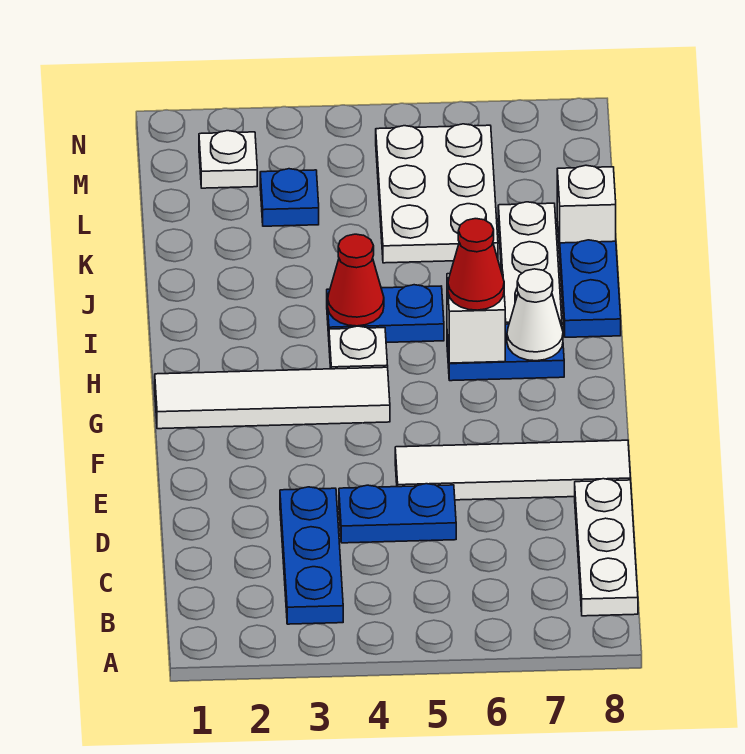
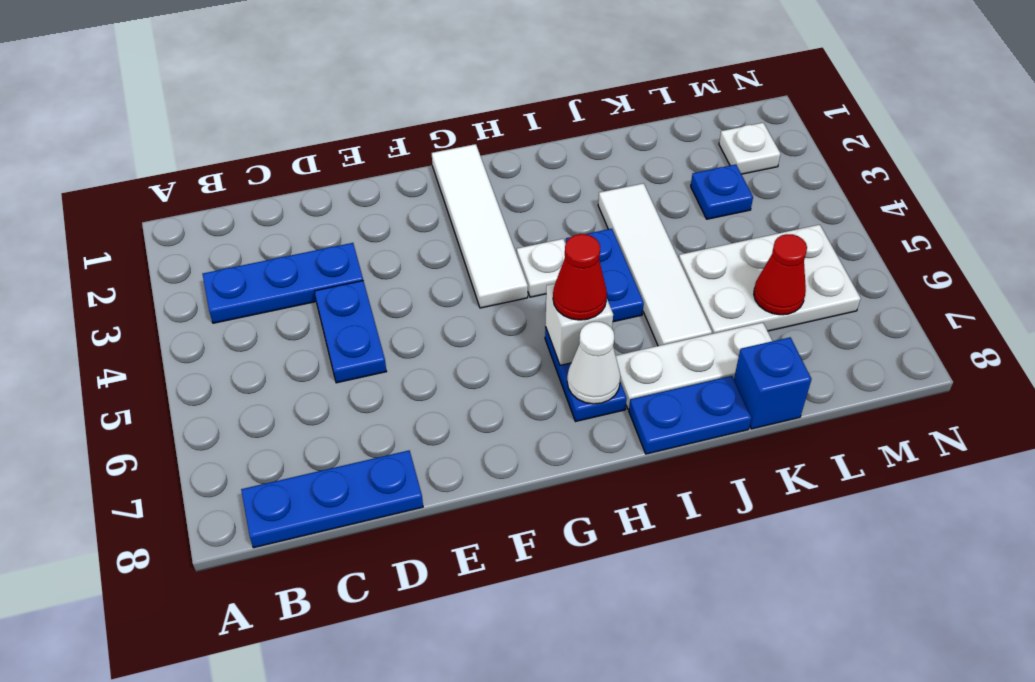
white 1x3 plate [575,479,638,616] -> blue 1x3 plate [241,450,423,548]
white 1x4 tile [395,440,631,500] -> white 1x4 tile moved to [598,183,712,346]
red 1x1 cone [328,234,384,326] -> red 1x1 cone moved to [754,234,807,315]
white 1x1 brick [557,165,616,254] -> blue 1x1 brick [734,337,811,429]

